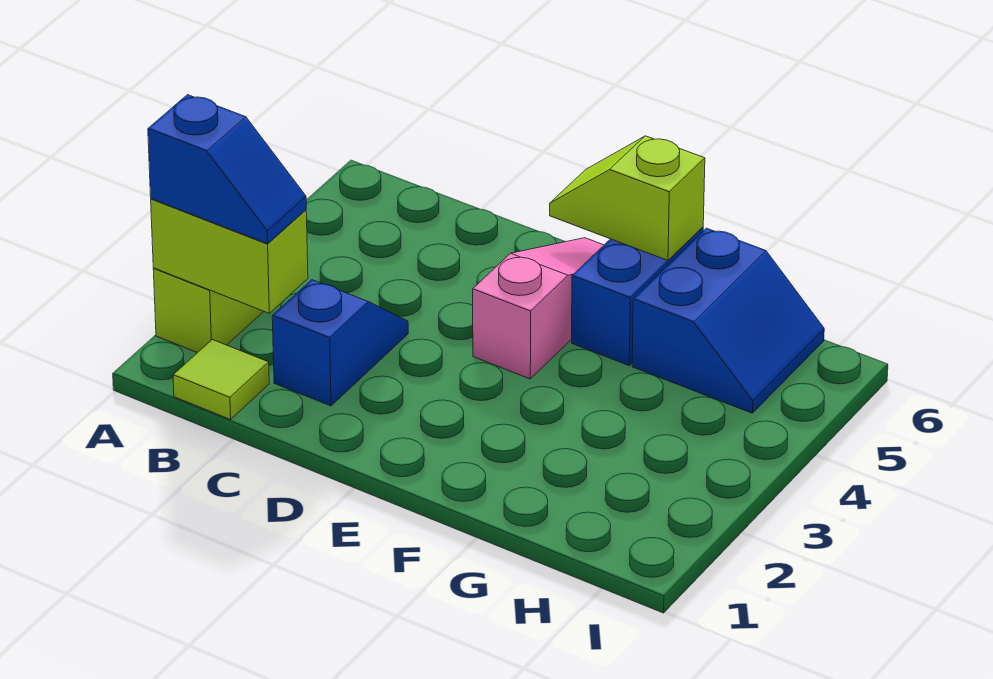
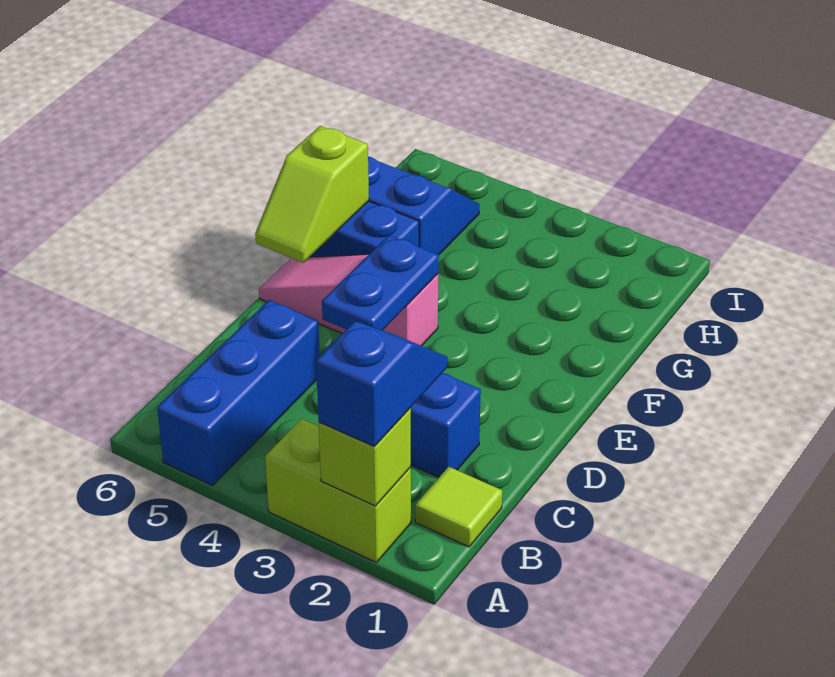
lime 1x2 brick [151,199,308,313] -> lime 1x1 brick [319,408,411,506]
none -> blue 1x3 brick [157,300,320,485]
none -> blue 1x2 plate [322,235,439,330]

